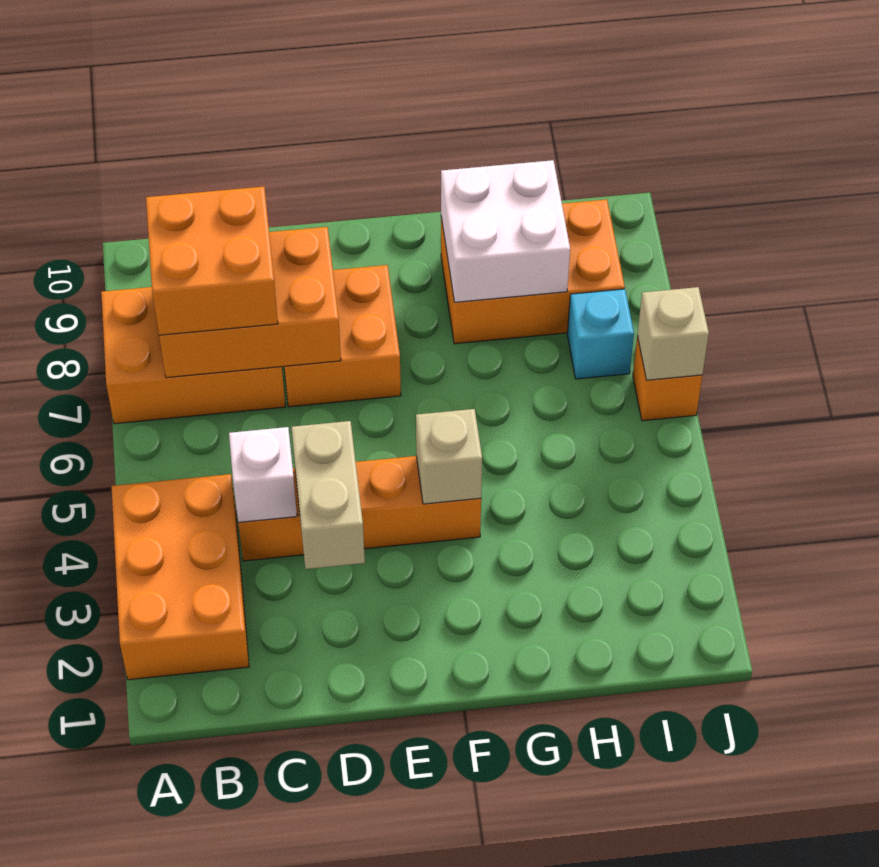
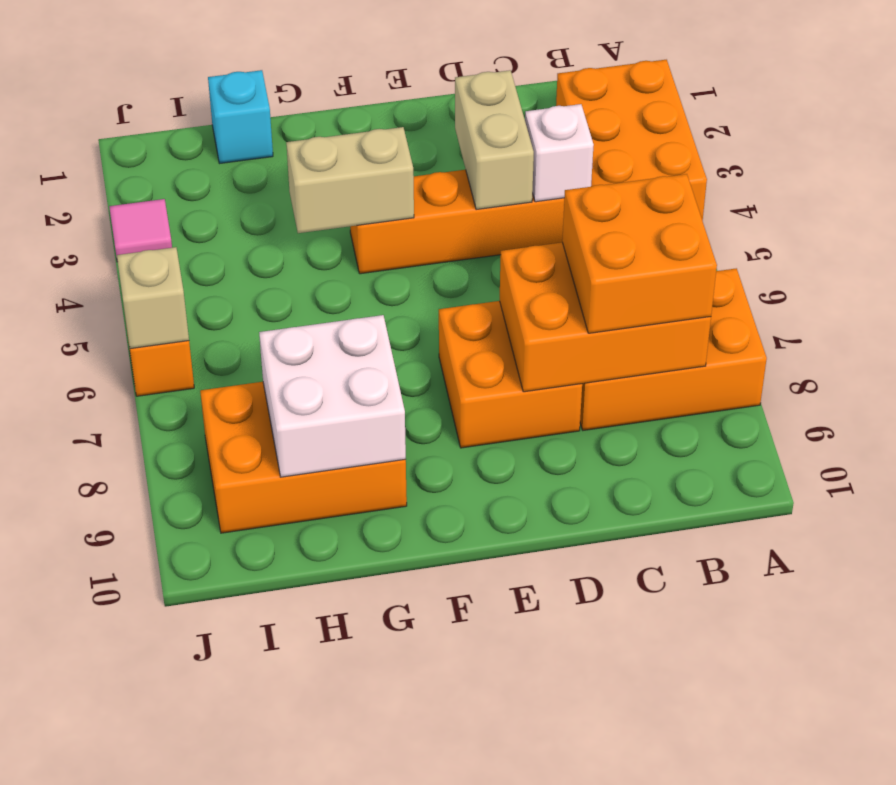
tan 1x1 brick [416,409,482,504] -> tan 1x2 brick [286,127,414,233]
cyan 1x1 brick [567,289,634,379] -> cyan 1x1 brick moved to [208,70,273,164]
none -> pink 1x1 tile [109,199,172,262]

